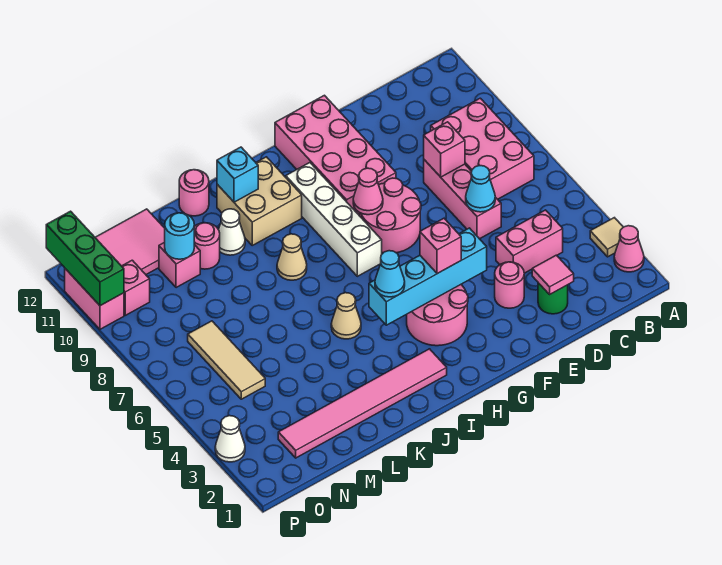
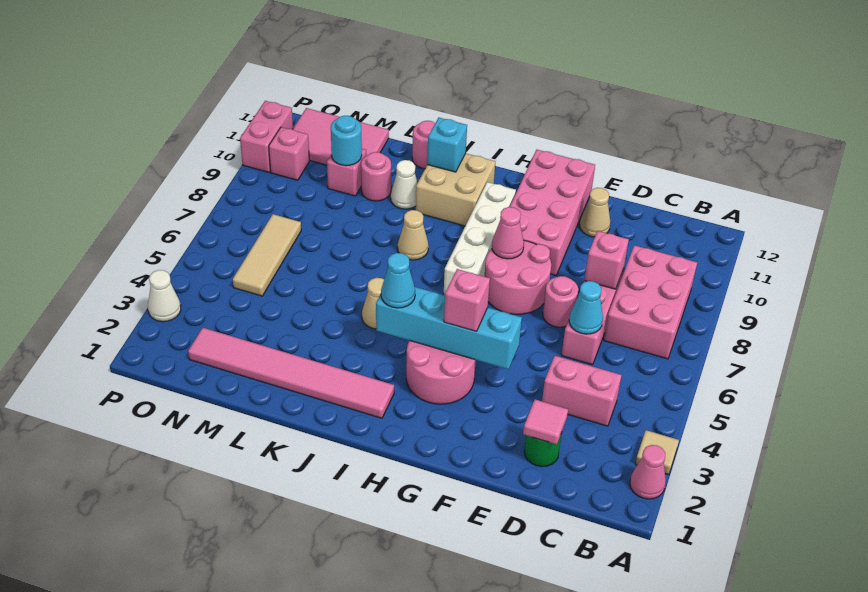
pink 1x1 round brick [495,262,524,308] -> pink 1x1 round brick moved to [543,276,578,327]
none -> tan 1x1 cone [580,188,611,237]
green 1x3 brick [46,211,124,306] -> none

